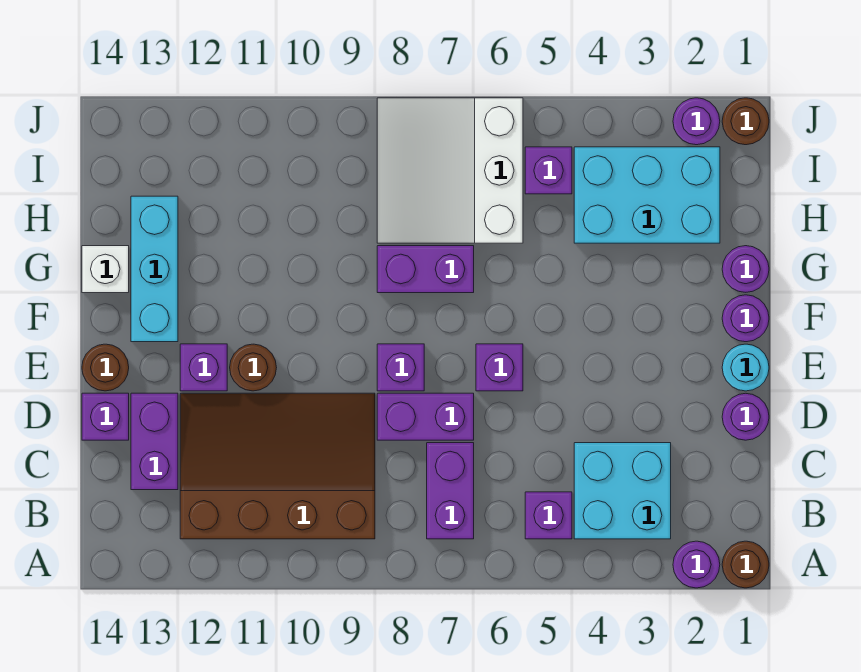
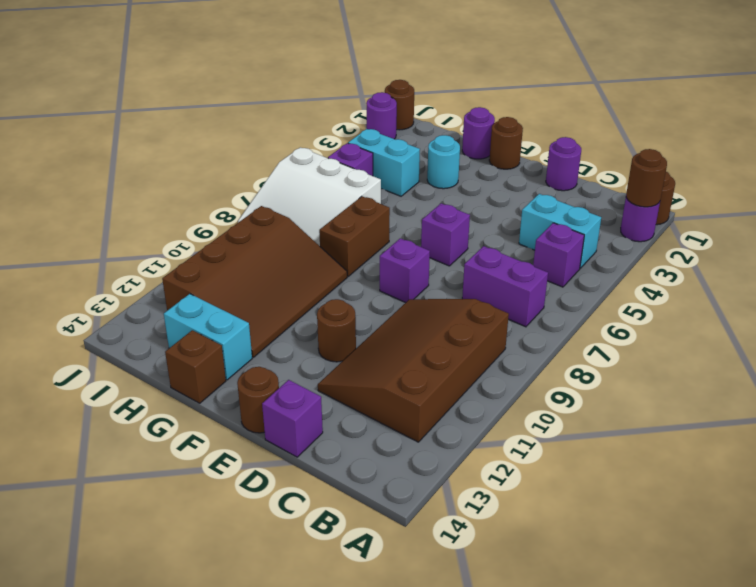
none -> brown 1x1 round brick [626,149,667,207]
cyan 2x2 brick [574,443,671,539] -> cyan 1x2 brick [519,194,601,268]
purple 1x2 brick [131,393,178,490] -> none
purple 1x2 brick [377,393,474,440] -> none
cyan 1x1 round brick [722,344,769,391] -> cyan 1x1 round brick moved to [427,135,460,189]
purple 1x1 brick [180,344,227,391] -> none
purple 1x1 round brick [722,295,769,342] -> brown 1x1 round brick [489,117,523,169]
cyan 1x3 brick [131,196,178,342] -> cyan 1x2 brick [164,294,252,380]
purple 1x2 brick [377,246,474,293] -> brown 1x2 brick [319,196,390,276]
none -> brown 3x4 slope [162,206,347,357]
white 1x1 brick [82,246,129,293] -> brown 1x1 brick [165,330,226,403]
cyan 2x3 brick [574,147,720,243] -> cyan 1x2 brick [348,129,420,196]

